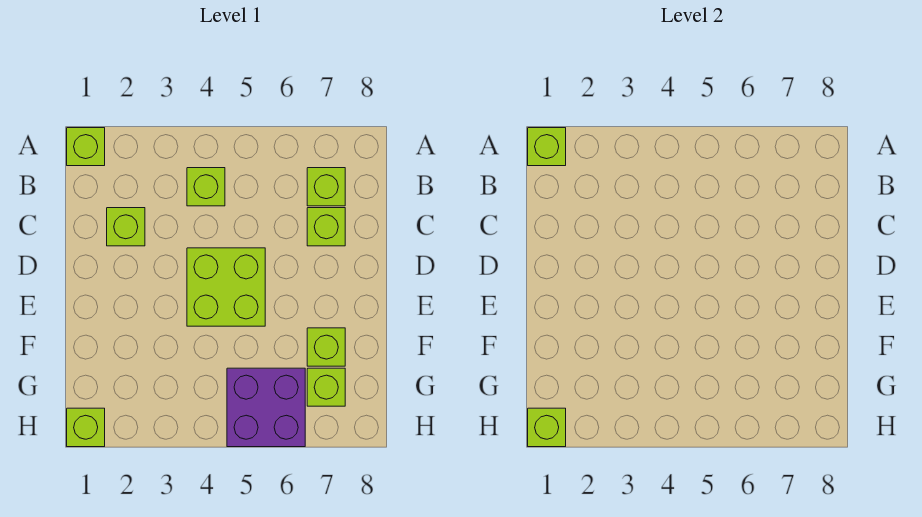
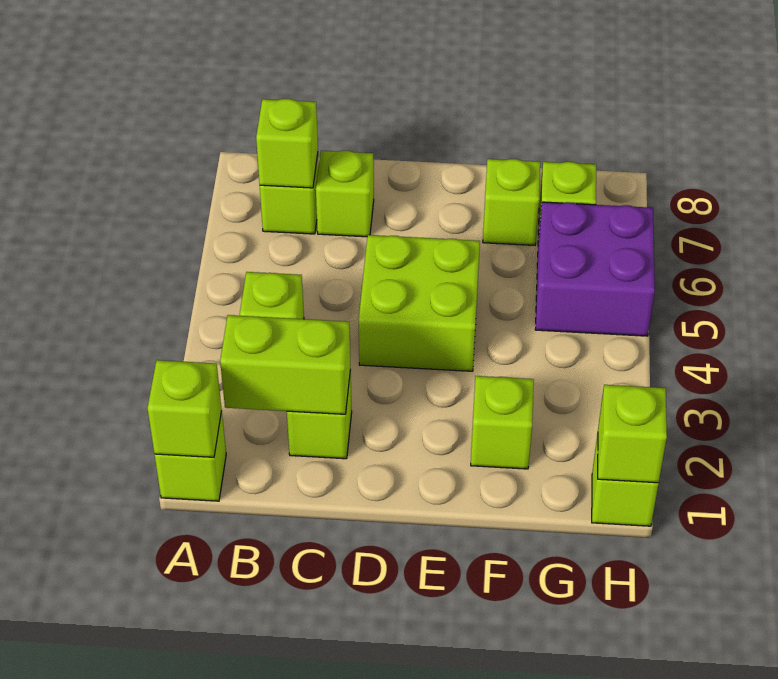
none -> lime 1x2 brick [220,315,350,414]
none -> lime 1x1 brick [256,99,318,188]
none -> lime 1x1 brick [471,376,534,469]

